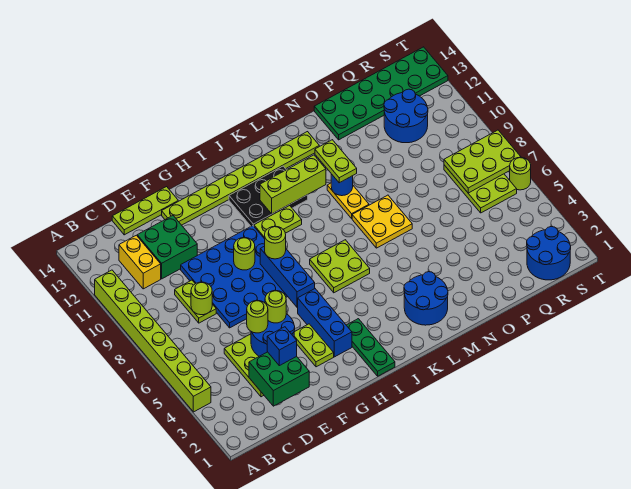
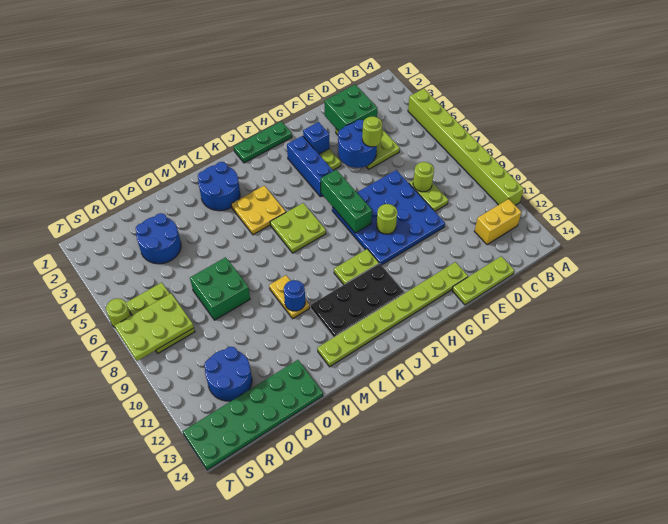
yellow 1x2 brick [119,235,161,289] -> yellow 1x2 brick turned to [475,199,521,245]
green 2x2 brick [137,216,197,279] -> green 2x2 brick moved to [190,257,250,320]
blue 1x1 brick [267,327,297,366] -> blue 1x1 brick moved to [303,122,329,154]
lime 1x1 round brick [265,290,286,323] -> none
blue 1x3 brick [260,246,315,307] -> green 1x3 brick [321,170,372,233]
lime 1x1 round brick [265,226,286,259] -> none
green 1x3 plate [346,319,395,376] -> green 1x3 plate turned to [234,121,292,163]
black 2x3 plate [229,166,308,226] -> black 2x4 plate [311,263,404,337]
lime 1x3 brick [260,155,326,214] -> none
yellow 2x2 plate [352,195,412,248] -> yellow 2x2 plate moved to [231,186,286,235]
lime 1x2 plate [315,140,357,183] -> none
blue 2x2 round brick [527,227,571,280] -> blue 2x2 round brick moved to [136,213,181,264]

